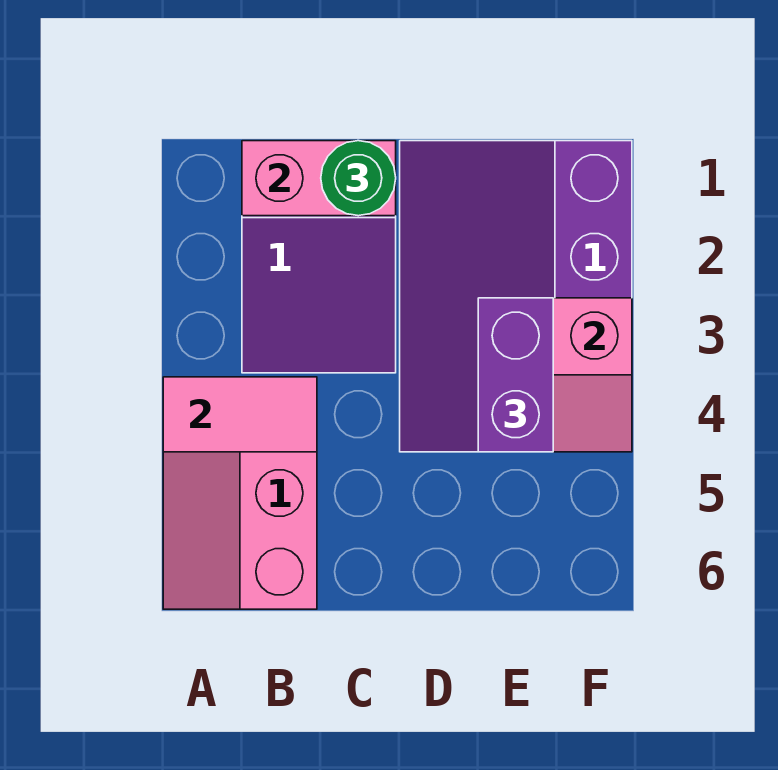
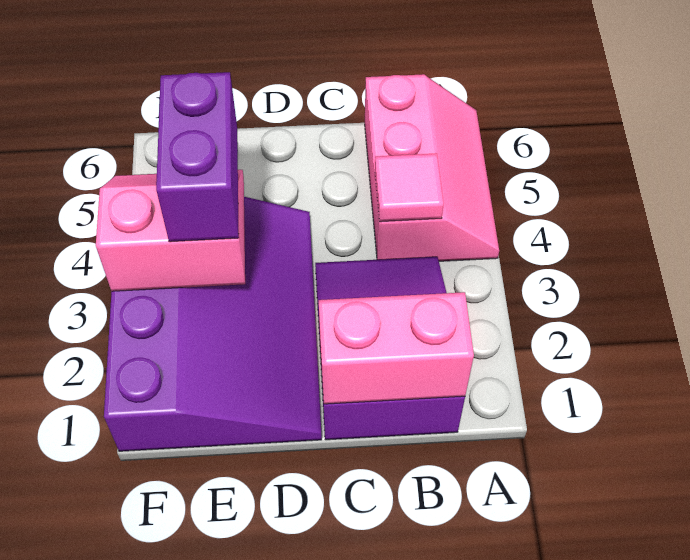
pink 1x2 tile [163,377,317,452] -> pink 1x1 tile [375,153,444,222]
green 1x1 round brick [321,141,396,216] -> none

